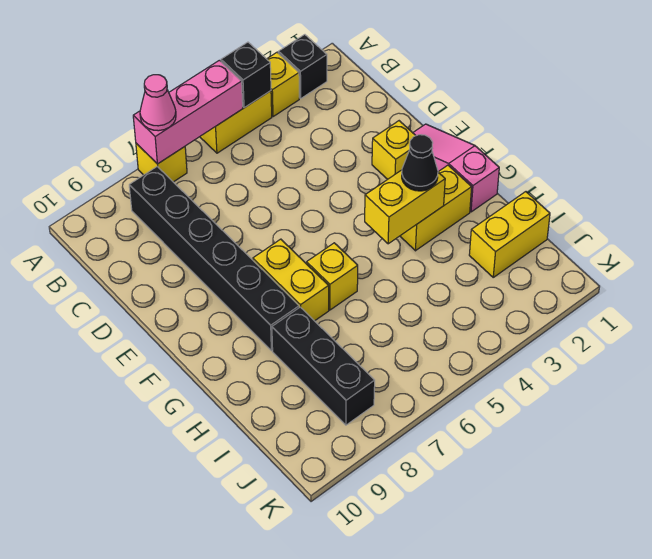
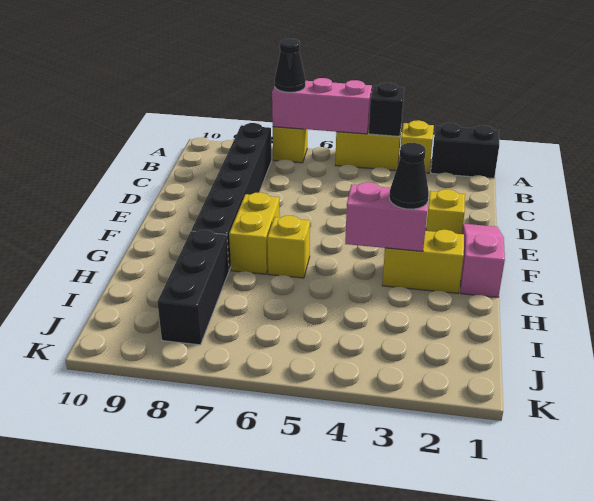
black 1x1 brick [278,35,327,98] -> black 1x2 brick [431,123,499,179]
pink 1x1 cone [140,75,176,131] -> black 1x1 cone [275,39,305,92]
yellow 1x2 brick [365,170,445,244] -> pink 1x2 brick [345,182,428,251]
yellow 1x2 brick [469,192,550,277] -> none

